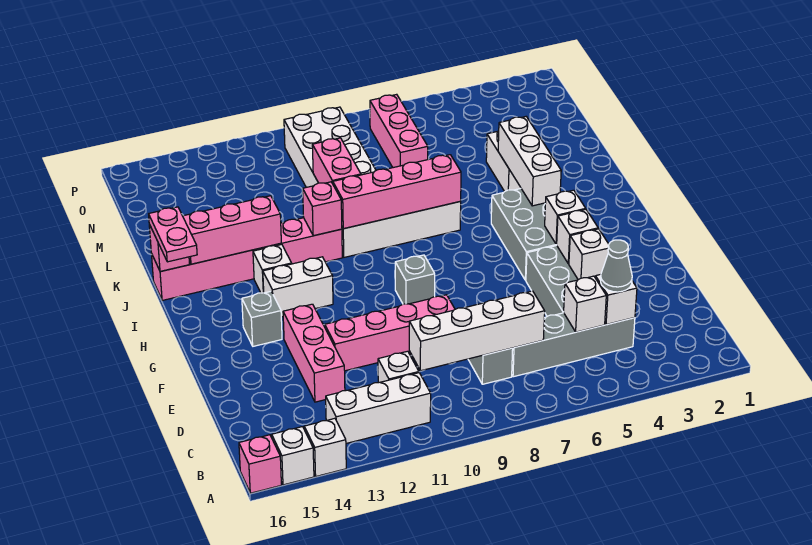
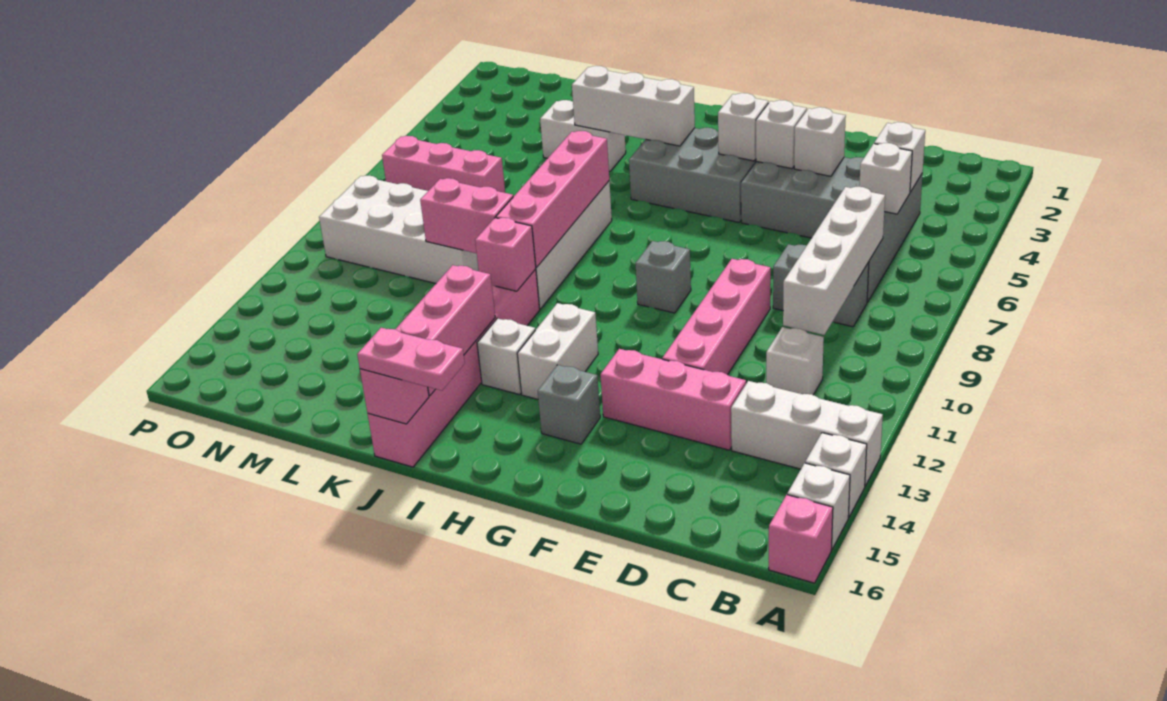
white 1x3 brick [326,373,431,444] -> white 1x3 brick turned to [731,381,883,486]
grey 1x1 cone [601,240,632,292] -> none

